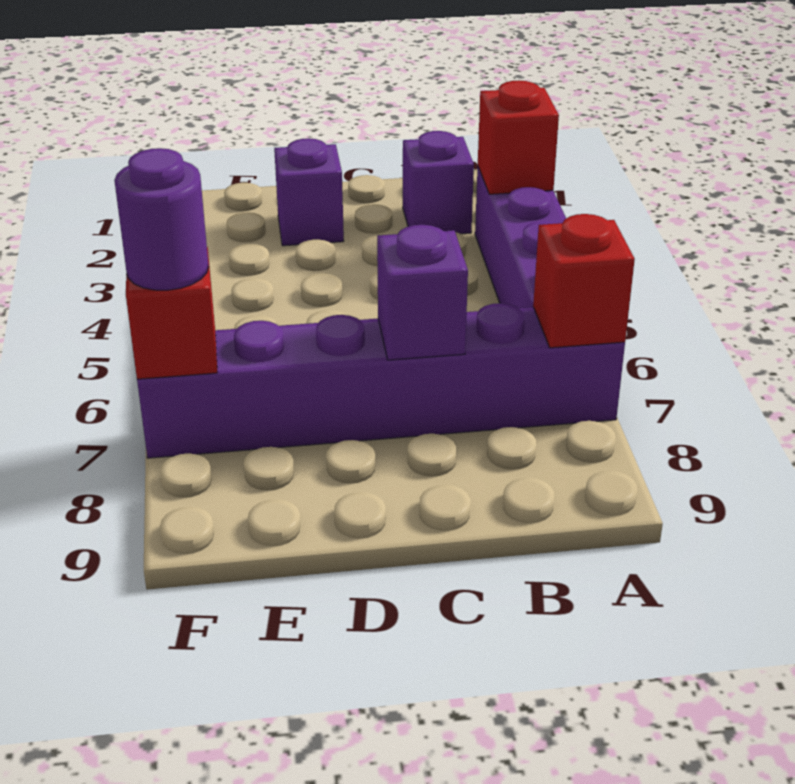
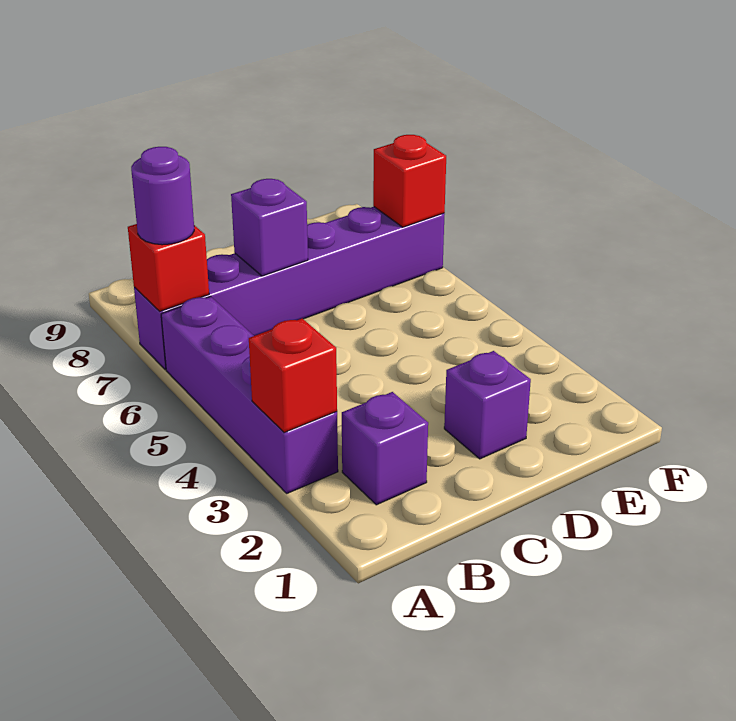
purple 1x1 round brick [114,148,209,290] -> purple 1x1 round brick moved to [131,147,194,245]

